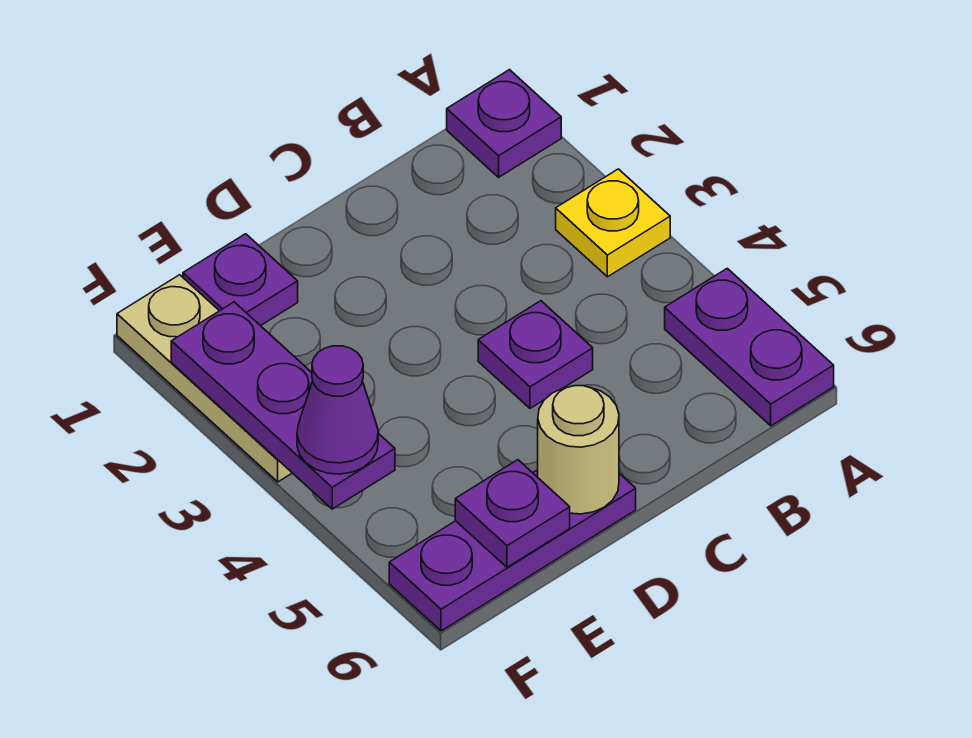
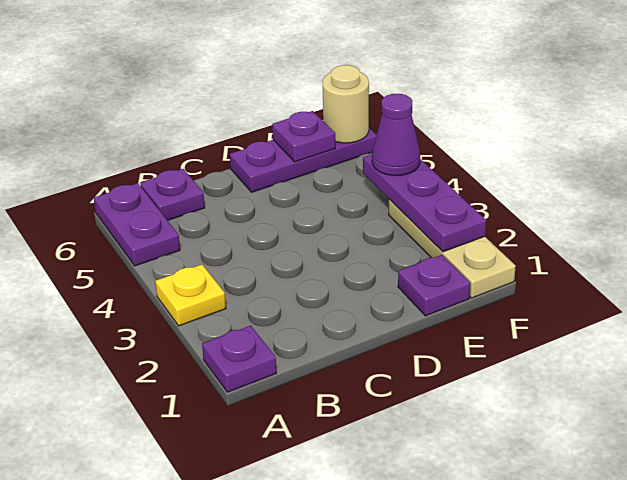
purple 1x1 plate [478,301,593,408] -> purple 1x1 plate moved to [140,169,205,220]
tan 1x1 round brick [538,386,619,514] -> tan 1x1 round brick moved to [322,65,369,143]

